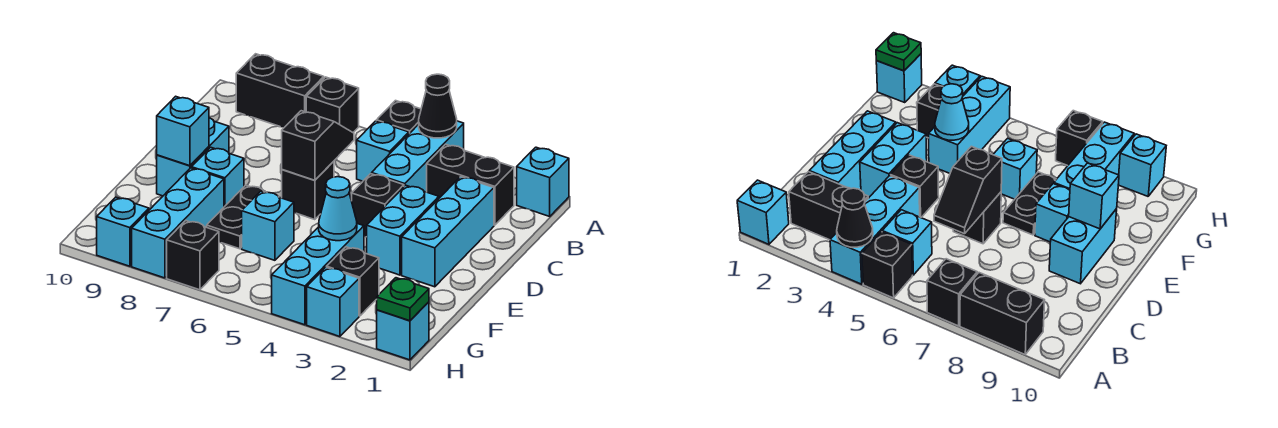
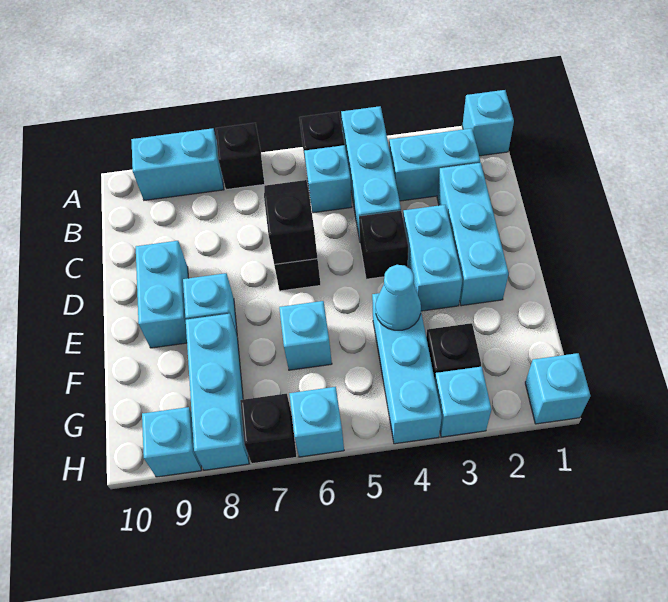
black 1x1 cone [419,74,457,138] -> none
black 1x2 brick [236,54,324,127] -> cyan 1x2 brick [131,128,224,200]
black 1x2 brick [427,144,514,225] -> cyan 1x2 brick [389,128,480,201]
black 1x2 plate [207,185,267,249] -> none
cyan 1x1 brick [157,96,209,166] -> cyan 1x1 brick moved to [289,387,344,457]
green 1x1 plate [377,278,429,321] -> none

